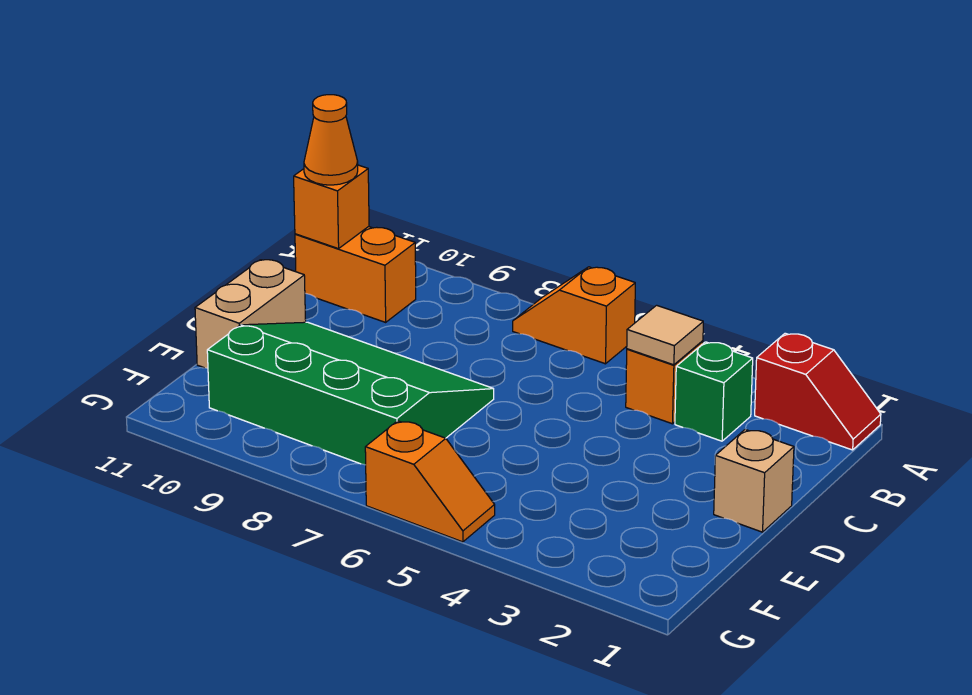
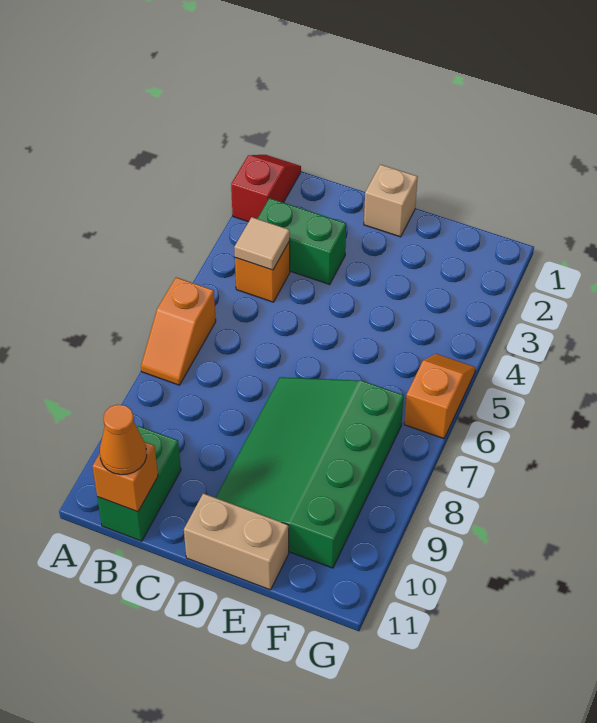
green 1x1 brick [675,342,753,441] -> green 1x2 brick [257,198,346,284]
orange 1x2 brick [295,227,416,322] -> green 1x2 brick [97,426,181,541]

